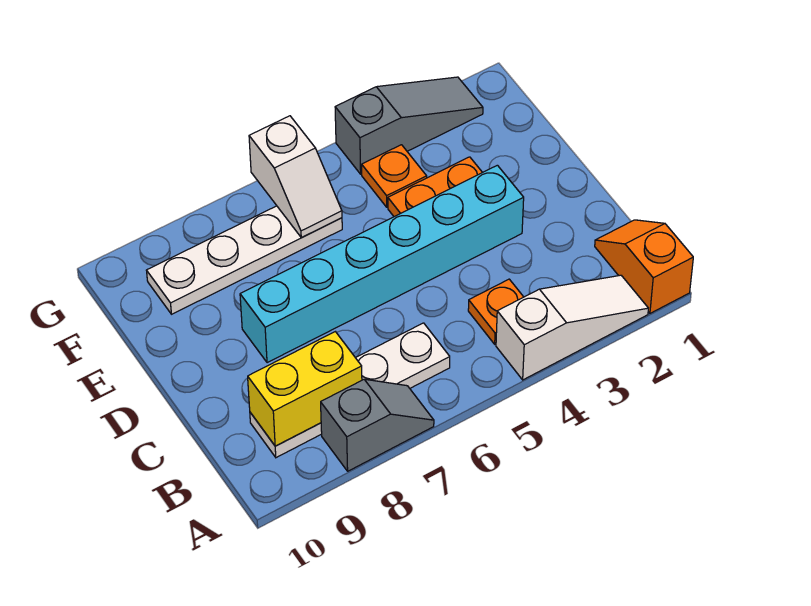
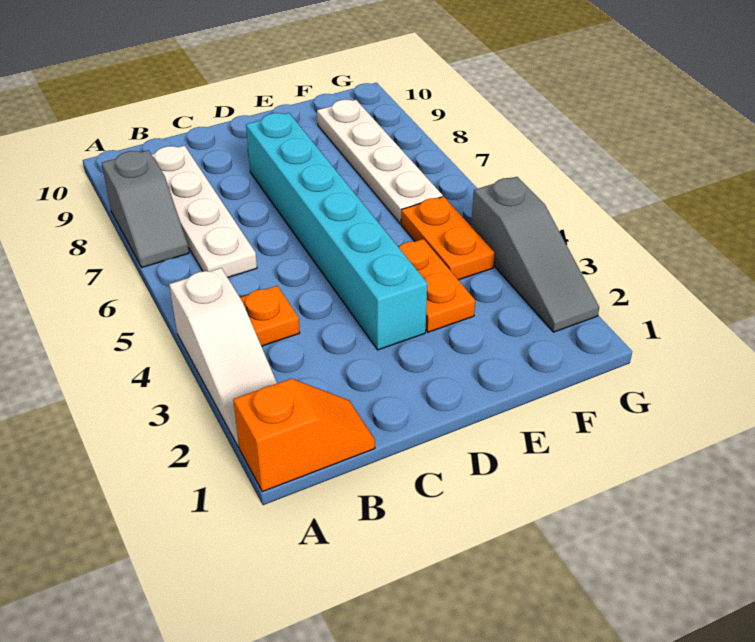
yellow 1x2 brick [248,332,362,446] -> none
orange 1x1 plate [362,145,427,207] -> orange 1x2 plate [401,197,495,280]
white 1x2 slope [249,116,342,237] -> none

